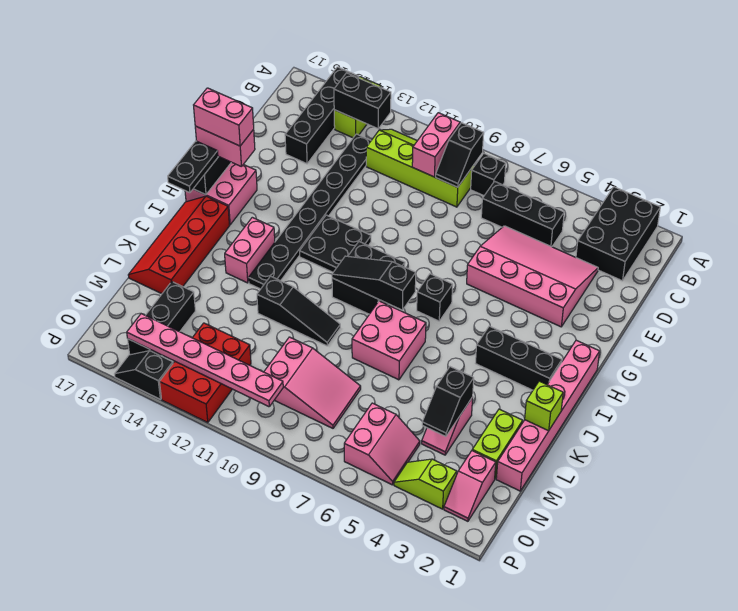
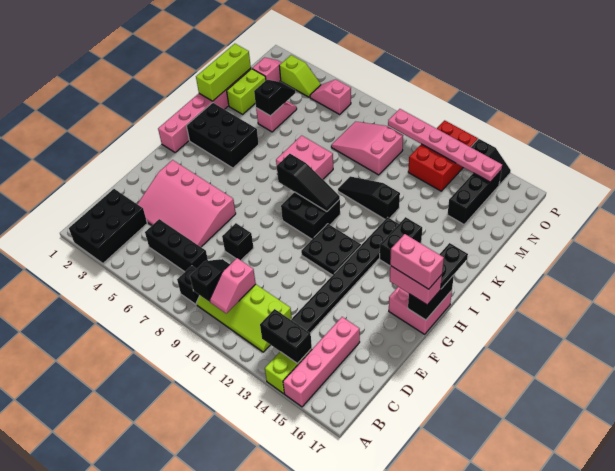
black 1x4 brick [285,67,359,164] -> pink 1x4 brick [283,317,360,407]
pink 1x2 brick [412,113,460,177] -> pink 1x2 slope [210,258,256,313]
black 1x1 brick [417,274,453,321] -> black 1x1 brick moved to [222,223,254,260]
black 1x3 brick [476,326,562,390] -> black 2x3 brick [187,103,259,168]
pink 1x2 brick [225,217,275,283] -> black 1x2 brick [380,217,422,266]
red 2x4 slope [128,196,230,294] -> none
lime 1x1 brick [525,381,563,431] -> lime 1x3 brick [196,44,251,101]
pink 2x2 slope [344,403,420,485] -> pink 1x2 slope [310,80,351,114]

